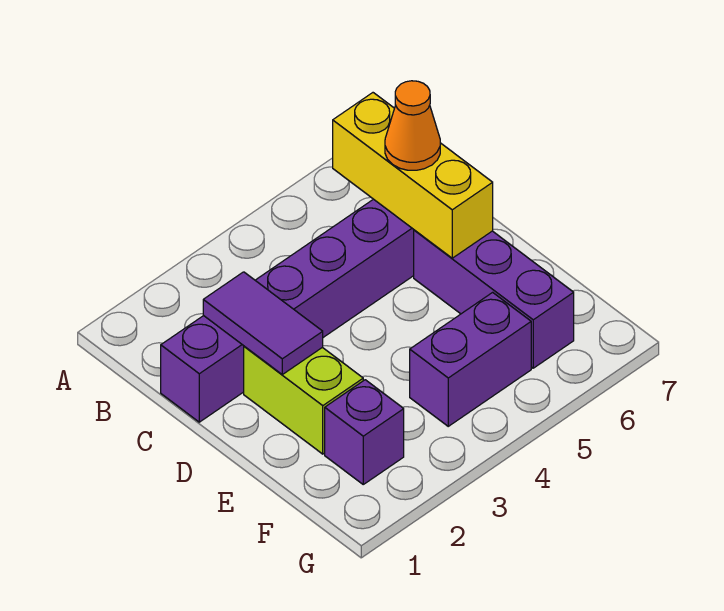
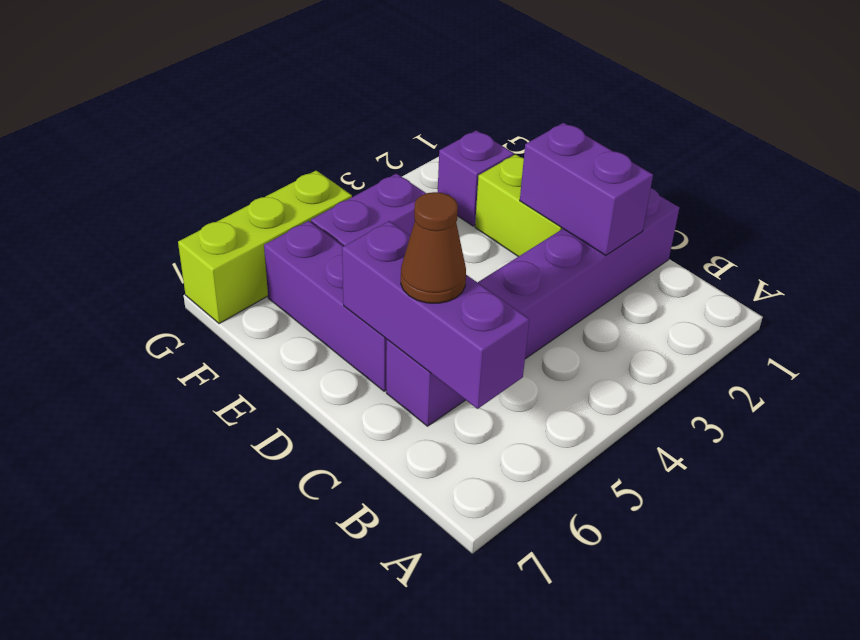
yellow 1x3 brick [333,93,493,258] -> purple 1x3 brick [342,221,529,409]
purple 1x2 tile [203,272,323,374] -> purple 1x2 brick [520,123,653,256]
orange 1x1 cone [385,81,440,170] -> brown 1x1 cone [401,192,466,303]
none -> lime 1x3 brick [178,170,352,324]

